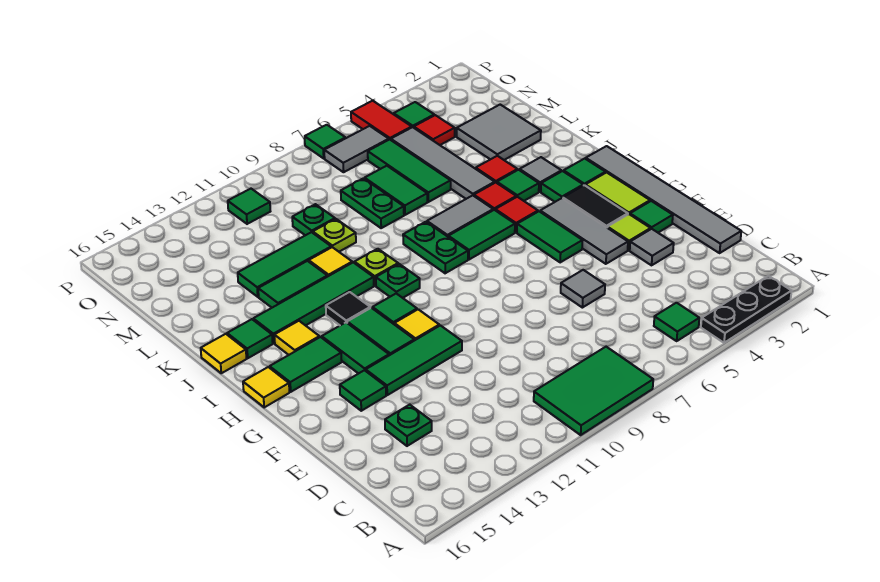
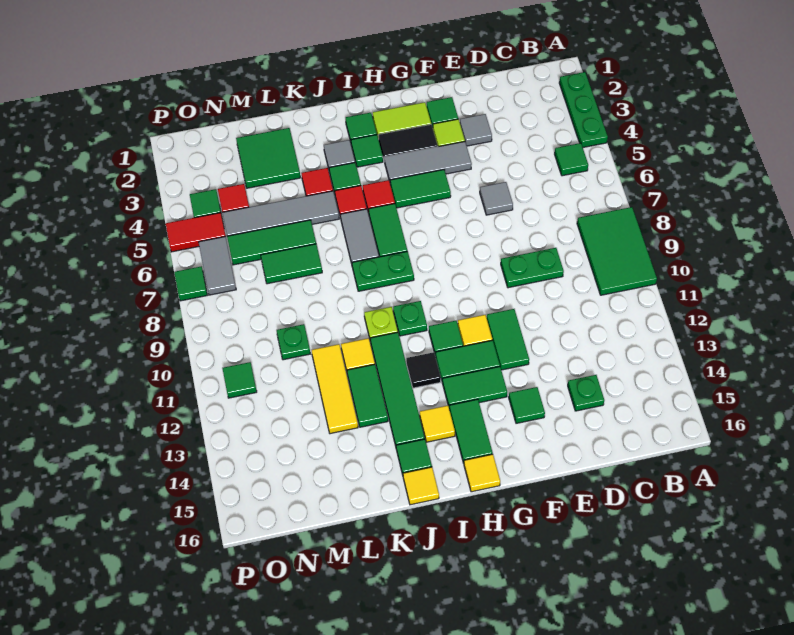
black 1x3 plate [701,276,792,343] -> green 1x3 plate [559,72,608,147]
grey 1x6 tile [586,146,741,253] -> none
green 1x3 tile [366,325,462,395] -> green 1x2 tile [487,309,529,370]
grey 2x2 tile [457,105,541,160] -> green 2x2 tile [236,128,300,188]
green 1x2 plate [341,178,404,228] -> green 1x2 plate moved to [501,248,564,288]
lime 1x1 plate [313,219,356,252] -> none
green 1x3 tile [238,232,331,297] -> yellow 1x3 tile [312,344,358,434]

